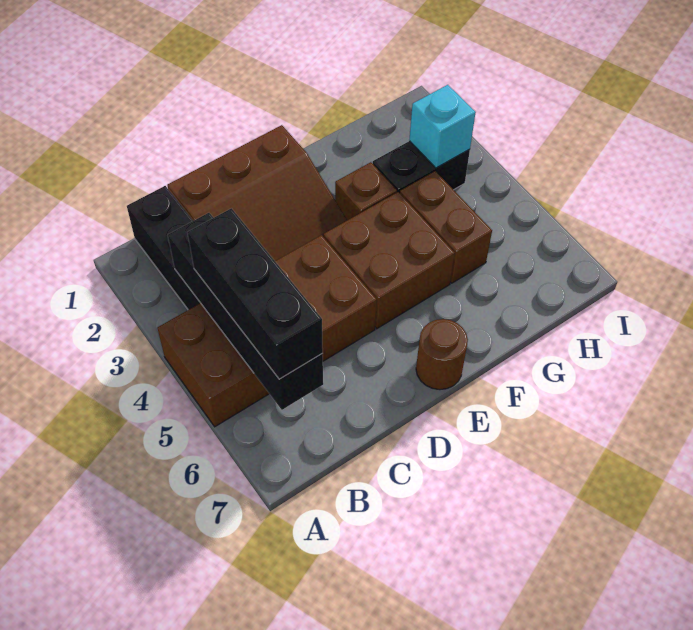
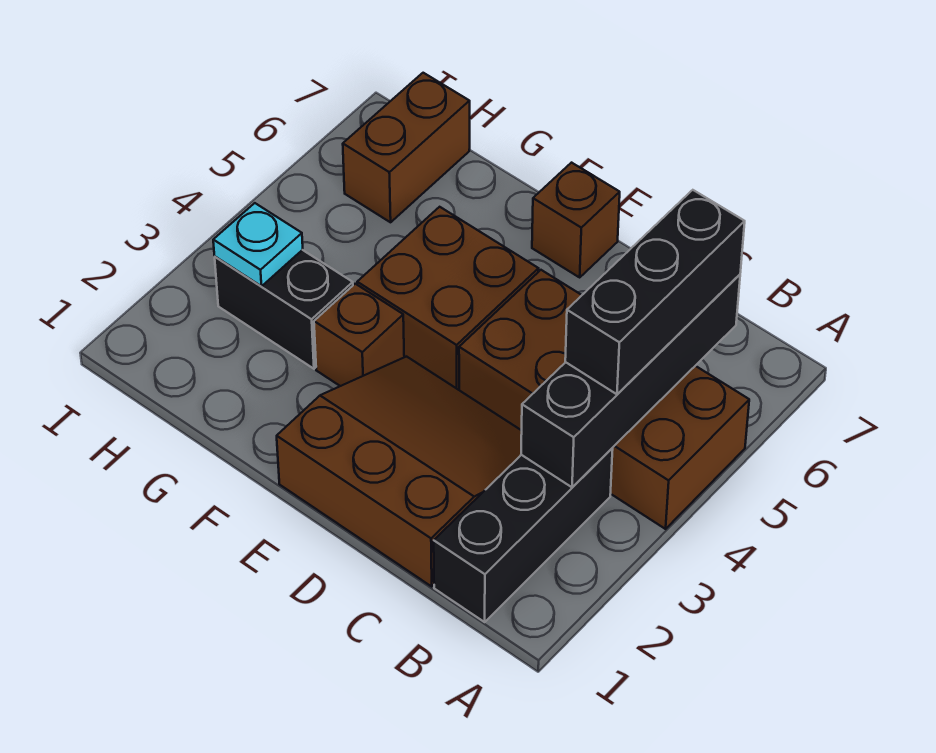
brown 1x1 round brick [416,319,468,390] -> brown 1x1 brick [532,163,620,277]
brown 1x2 brick [400,171,492,283] -> brown 1x2 brick moved to [343,73,470,222]
cyan 1x1 brick [409,85,476,168] -> cyan 1x1 plate [213,203,303,286]

